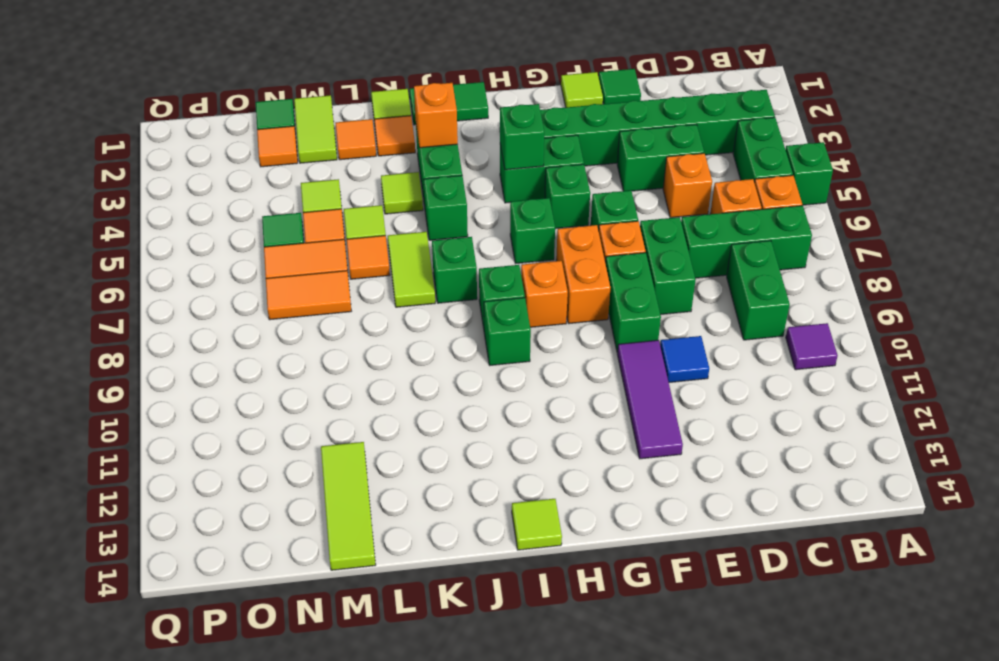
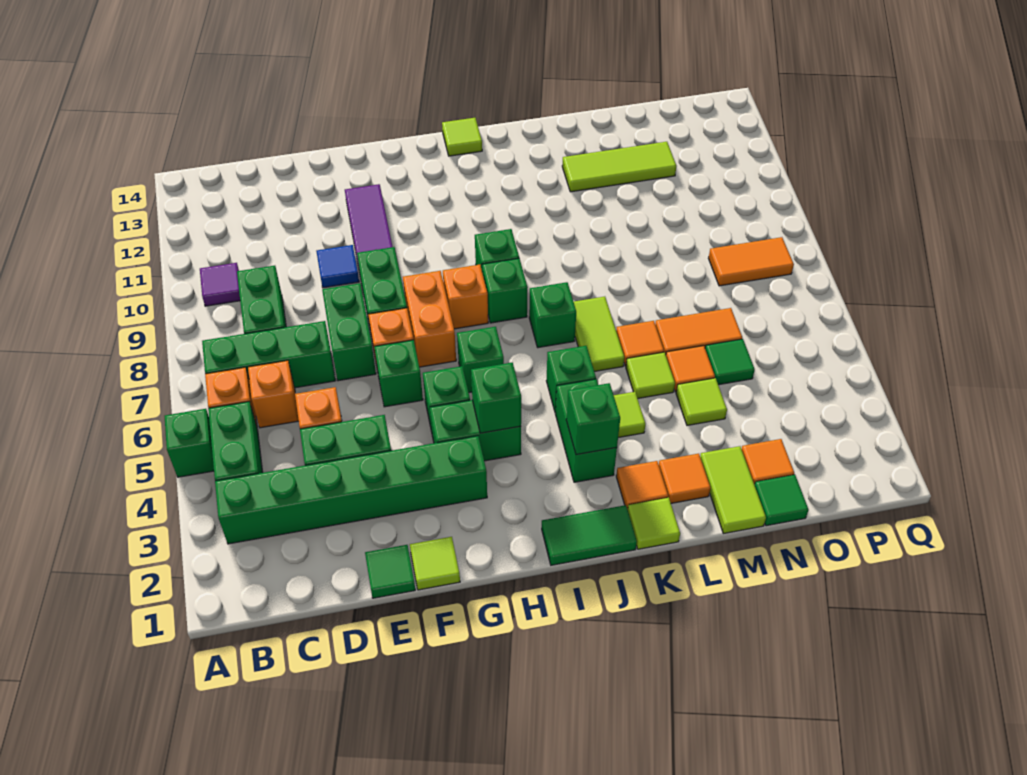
orange 1x1 brick [414,83,458,148] -> green 1x1 brick [566,383,620,455]
orange 1x2 tile [266,271,351,320] -> orange 1x2 tile moved to [708,237,794,286]
lime 1x3 tile [321,442,376,570] -> lime 1x3 tile turned to [562,142,676,192]

